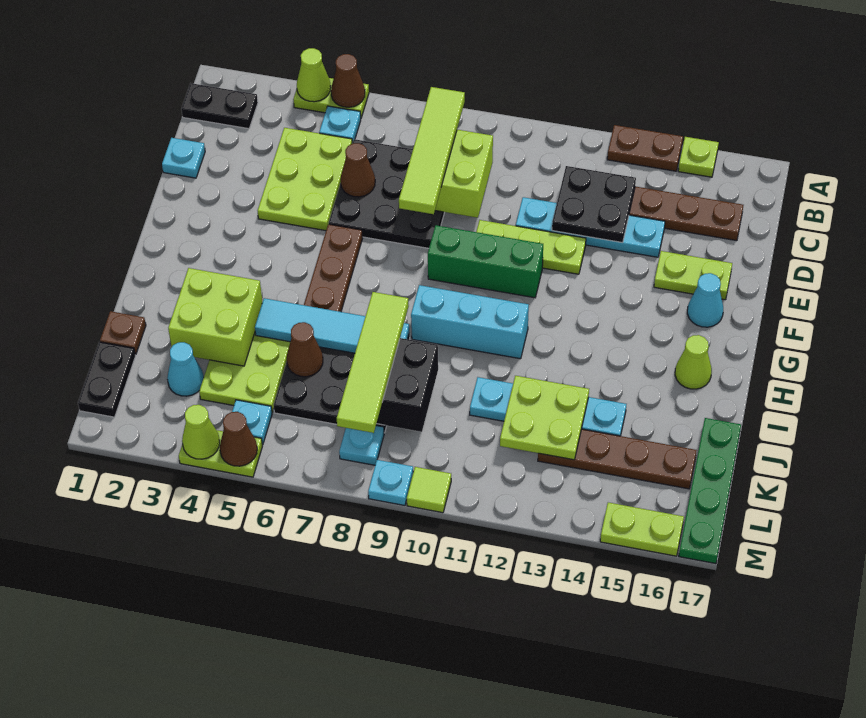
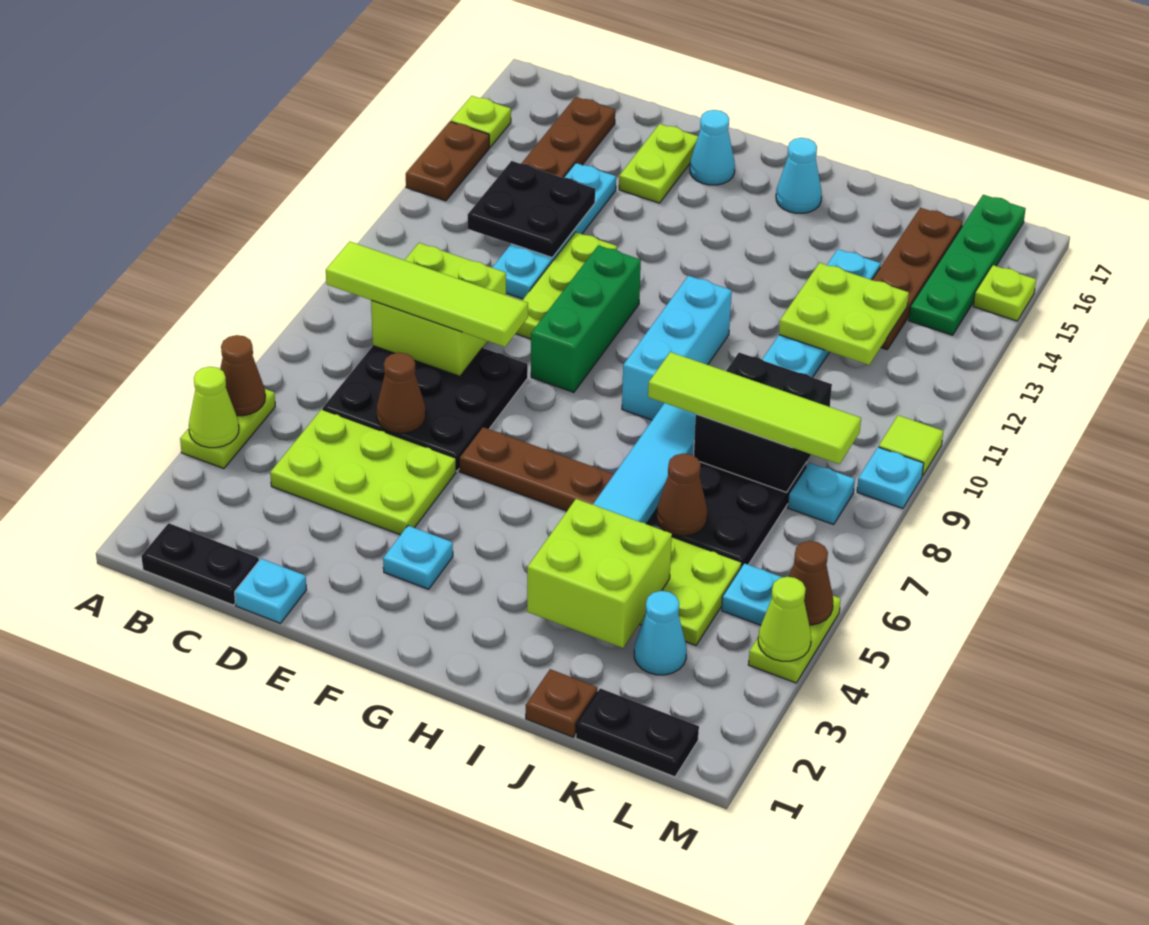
black 1x2 plate [181,83,258,129] -> black 1x2 plate turned to [141,523,259,605]
cyan 1x1 plate [319,106,361,143] -> cyan 1x1 plate moved to [383,526,453,589]
lime 1x1 cone [675,335,712,389] -> cyan 1x1 cone [776,138,822,213]
green 1x4 plate [679,418,741,564] -> green 1x4 plate turned to [909,195,1026,335]
lime 1x2 plate [600,502,684,556] -> lime 1x1 plate [973,265,1036,321]

